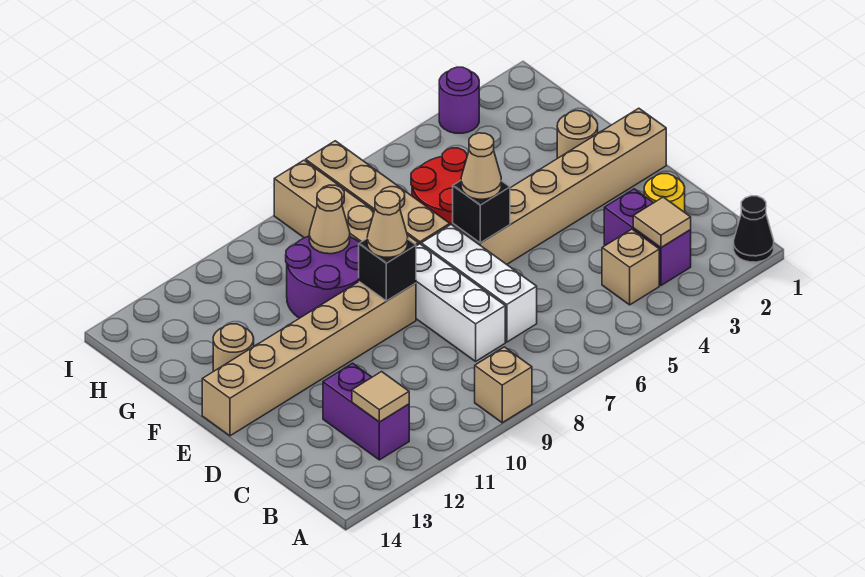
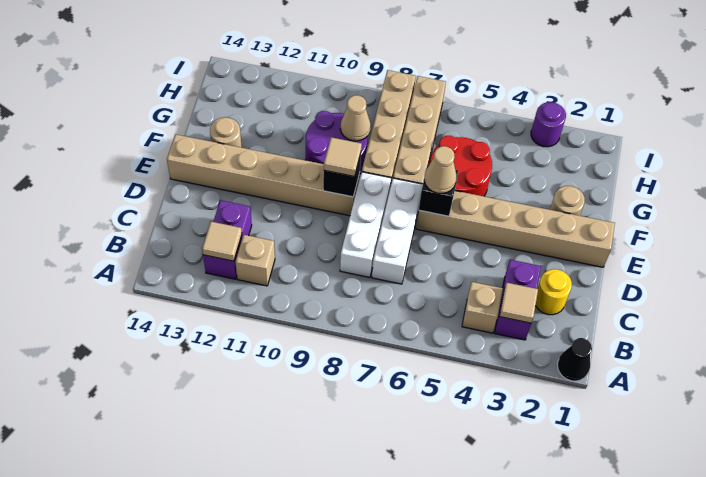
tan 1x1 brick [475,347,532,423] -> tan 1x1 brick moved to [236,235,275,286]
tan 1x1 cone [367,191,408,257] -> tan 1x1 tile [324,137,362,177]

